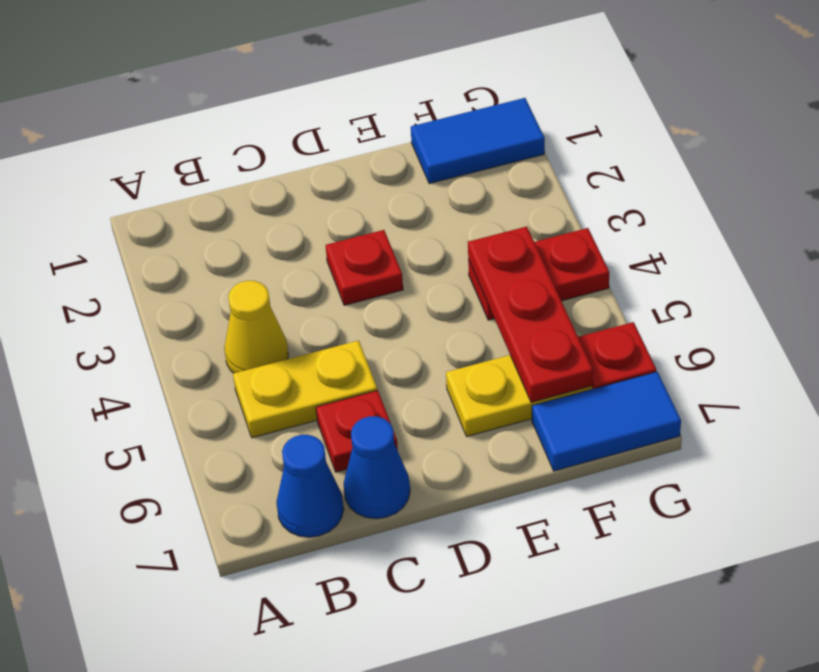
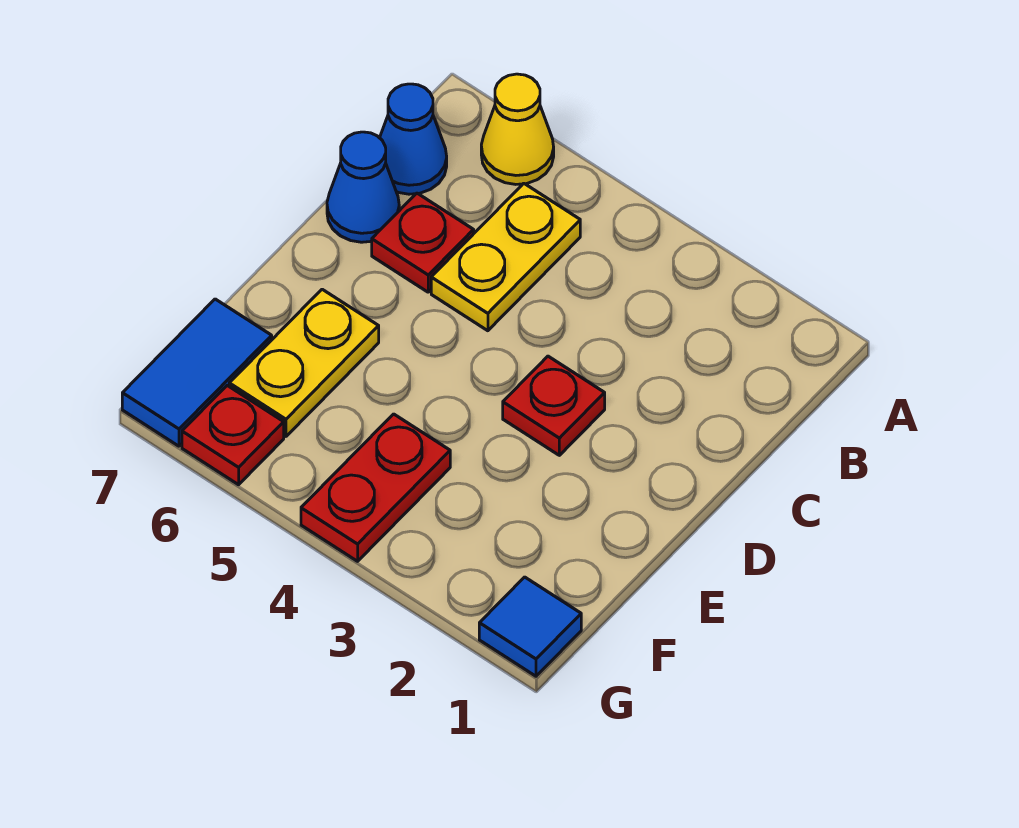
yellow 1x1 cone [224,281,288,373] -> yellow 1x1 cone moved to [481,74,554,184]
blue 1x2 tile [411,98,545,184] -> blue 1x1 tile [479,577,581,676]
red 1x3 plate [468,227,593,402] -> none

